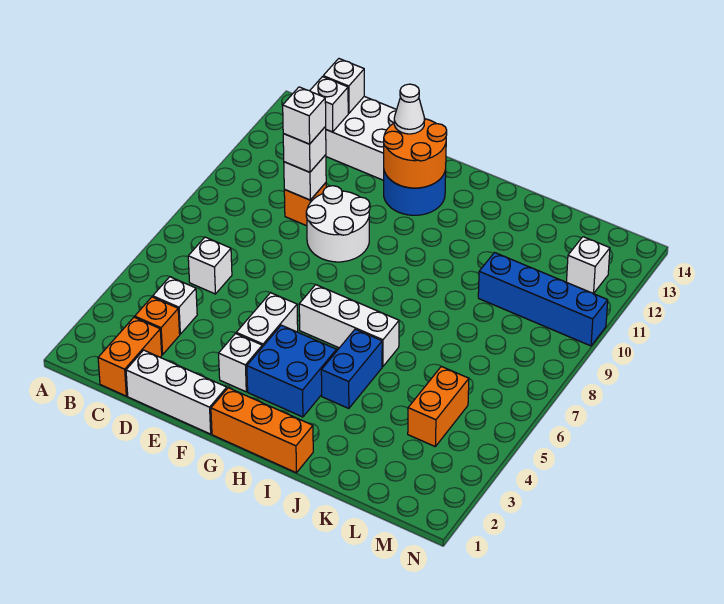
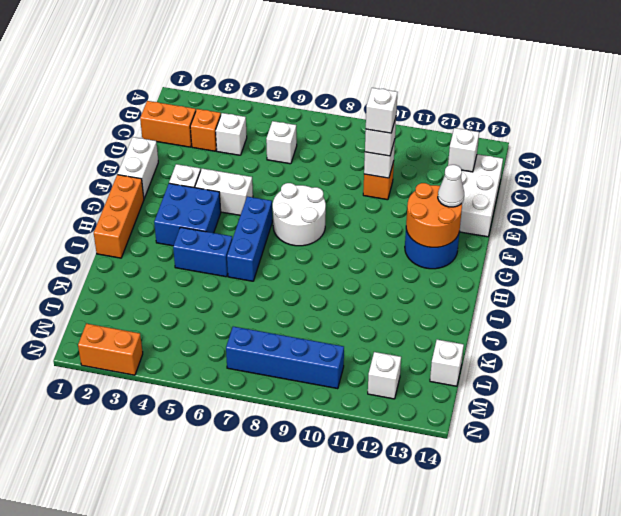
white 1x1 brick [323,59,364,113] -> white 1x1 brick moved to [430,340,464,386]
white 1x3 brick [126,350,227,434] -> white 1x2 brick [118,137,158,198]
white 2x2 round brick [306,186,370,262] -> white 2x2 round brick moved to [273,183,326,246]
white 1x3 brick [299,285,399,367] -> blue 1x3 brick [227,197,272,281]
blue 1x4 brick [478,253,608,346] -> blue 1x4 brick turned to [226,327,344,389]
orange 1x2 brick [408,366,469,446] -> orange 1x2 brick moved to [78,324,143,375]

